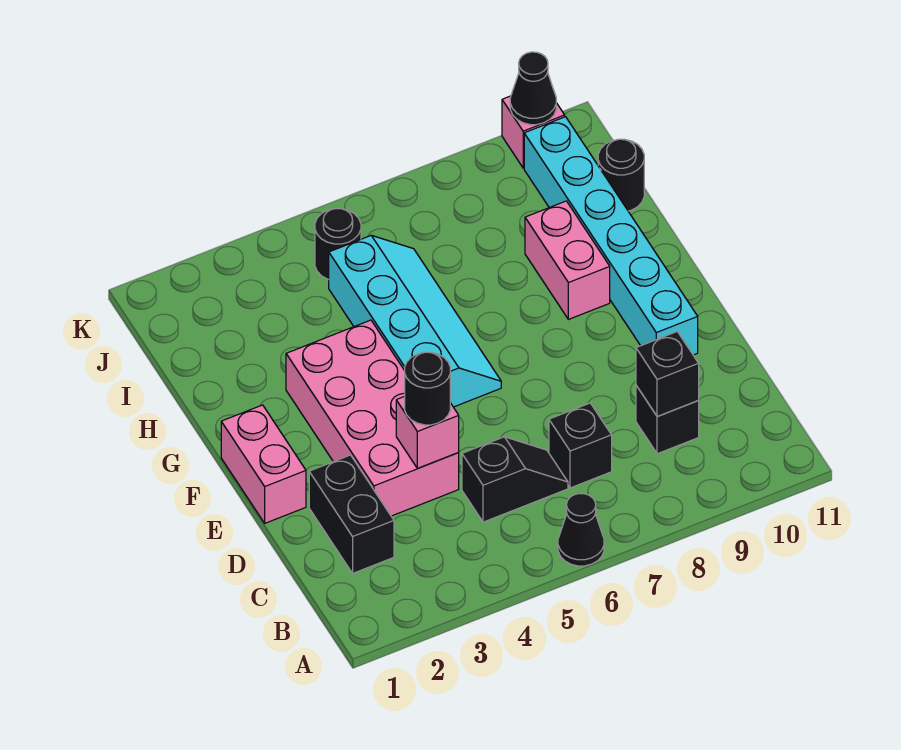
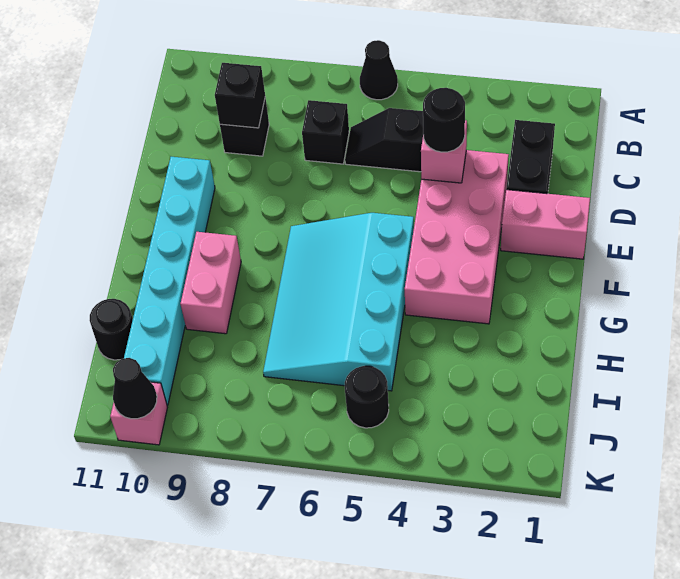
pink 1x2 brick [221,405,306,523] -> pink 1x2 brick turned to [501,190,590,259]
cyan 2x4 slope [329,236,501,407] -> cyan 3x4 slope [263,213,414,391]

